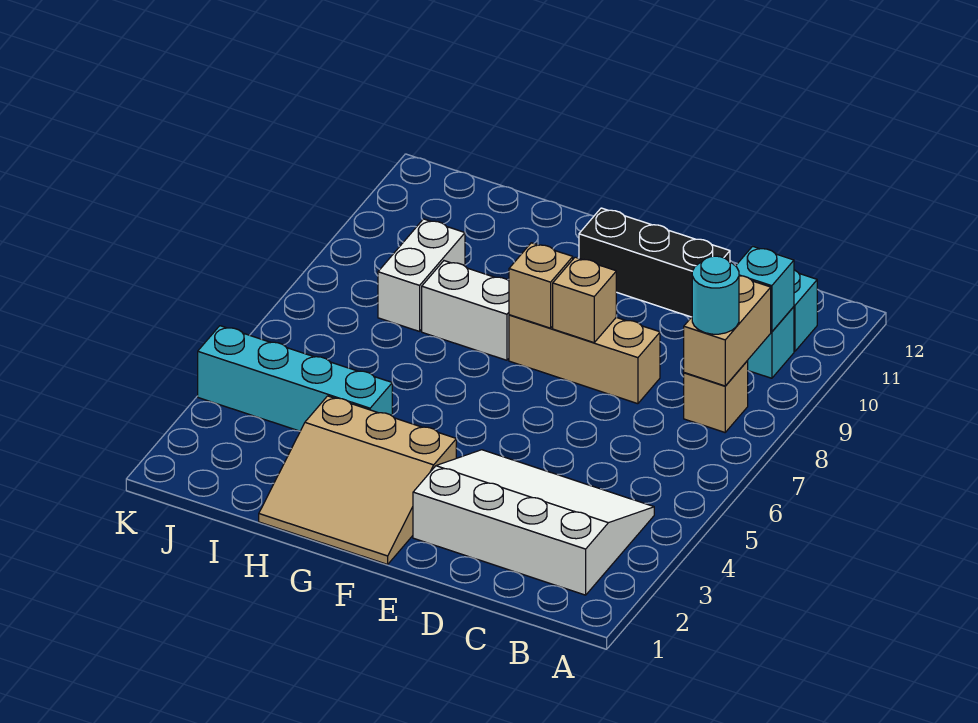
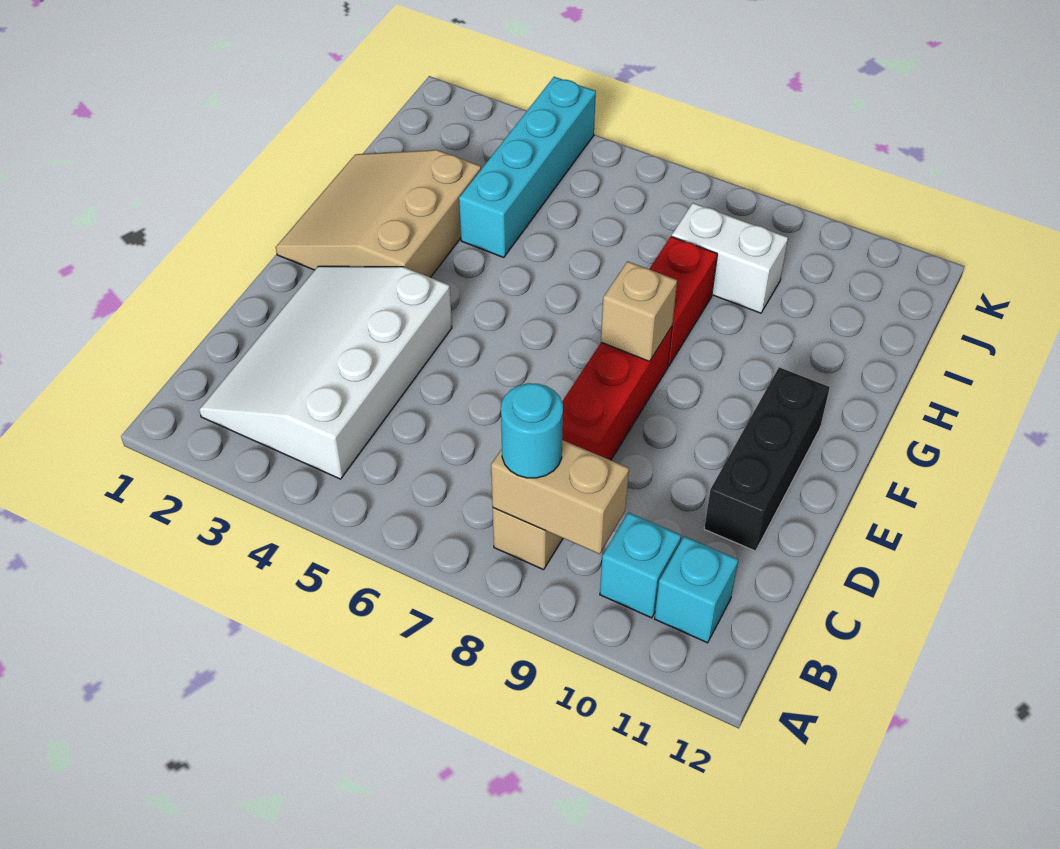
white 3x4 slope [413,450,654,595] -> white 3x4 slope turned to [199,266,452,479]
cyan 1x1 brick [736,246,794,332] -> none
tan 1x3 brick [509,315,660,404] -> red 1x3 brick [562,327,672,460]
tan 1x1 brick [553,257,616,343] -> none
white 1x2 brick [422,261,509,360] -> red 1x2 brick [650,236,717,366]

